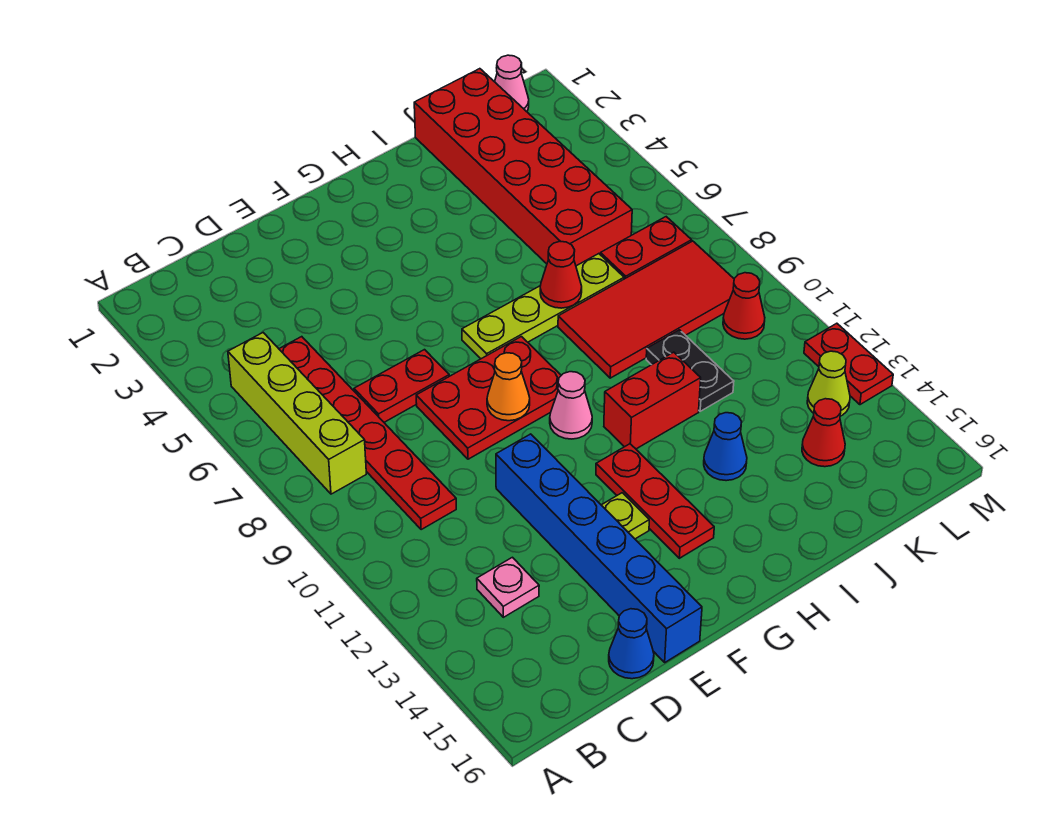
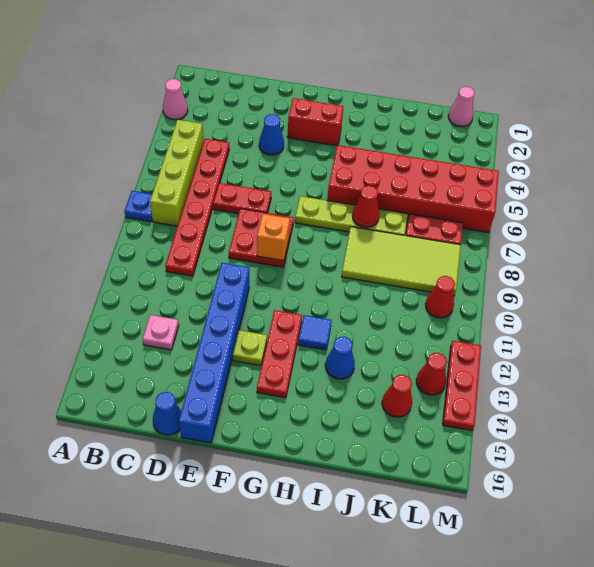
none -> blue 1x1 plate [125,191,152,222]
none -> blue 1x1 cone [259,114,284,155]
red 2x3 plate [416,337,561,459] -> red 2x2 plate [229,208,294,267]
orange 1x1 cone [487,353,530,421] -> orange 1x1 brick [257,214,290,261]
pink 1x1 cone [550,372,592,439] -> pink 1x1 cone moved to [163,79,188,120]
red 1x2 brick [604,352,701,449] -> red 1x2 brick moved to [287,98,344,146]
none -> blue 1x1 tile [298,315,332,350]
red 2x4 tile [558,241,734,378] -> lime 2x4 tile [341,227,461,296]
red 2x6 brick [414,69,632,266] -> red 2x6 brick turned to [327,145,499,233]
black 1x2 plate [646,330,734,411] -> none
lime 1x1 cone [807,351,850,416] -> red 1x1 cone [416,353,447,395]
red 1x2 plate [804,323,893,405] -> red 1x3 plate [443,341,481,431]

